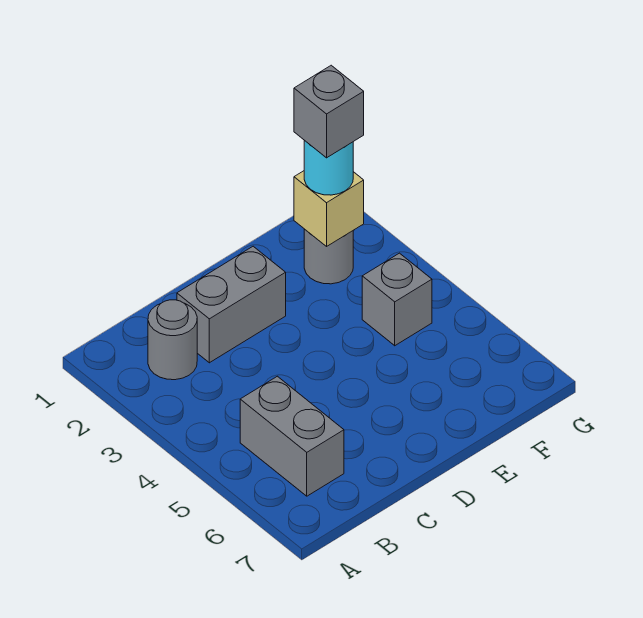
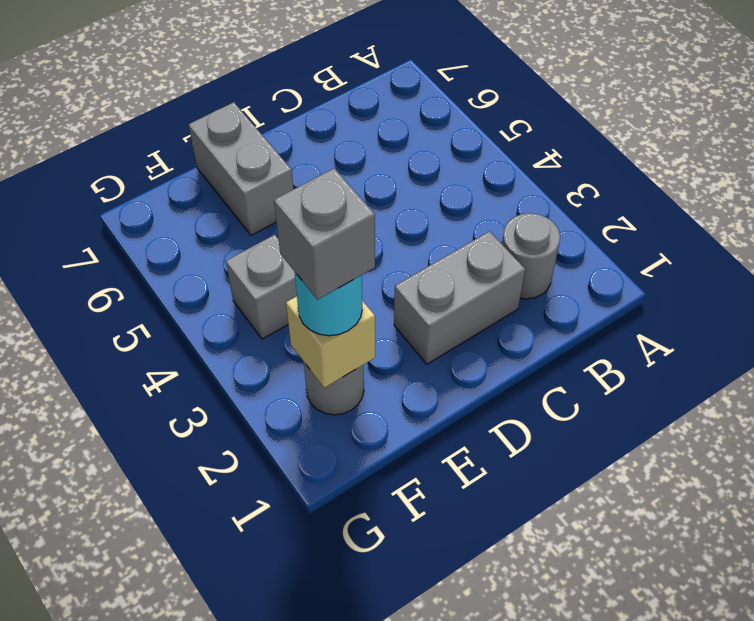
grey 1x2 brick [240,376,344,496] -> grey 1x2 brick moved to [189,102,293,235]

